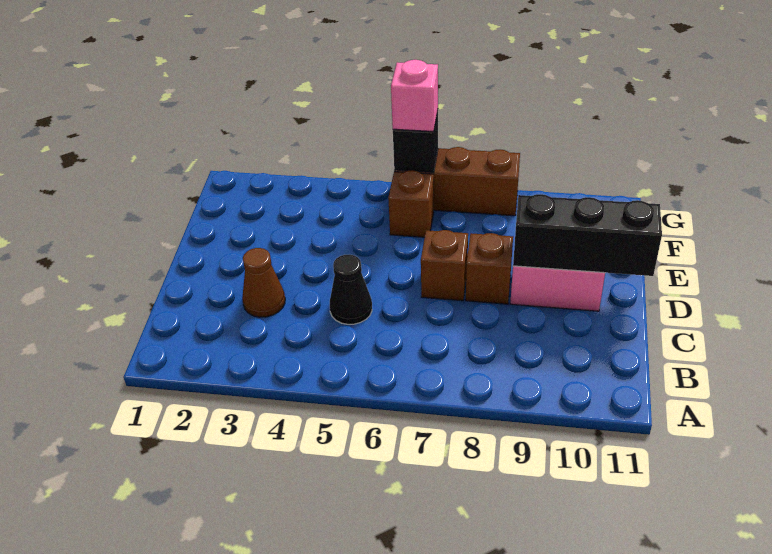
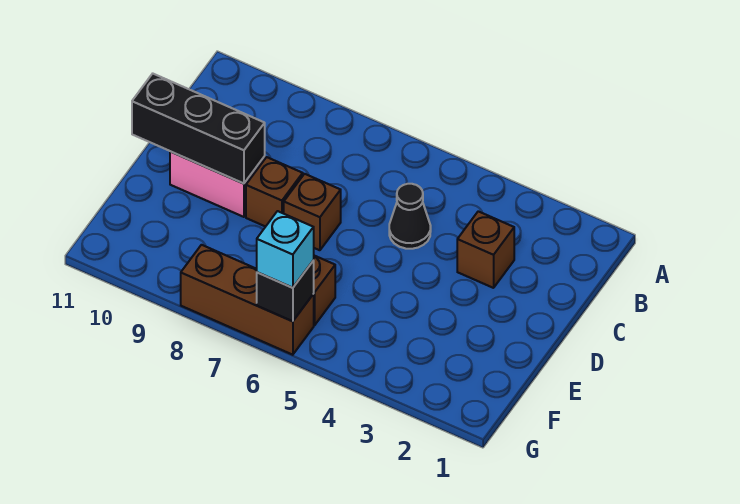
brown 1x1 cone [242,248,285,317] -> brown 1x1 brick [457,211,514,288]
pink 1x1 brick [391,60,438,132] -> cyan 1x1 brick [257,211,314,288]

